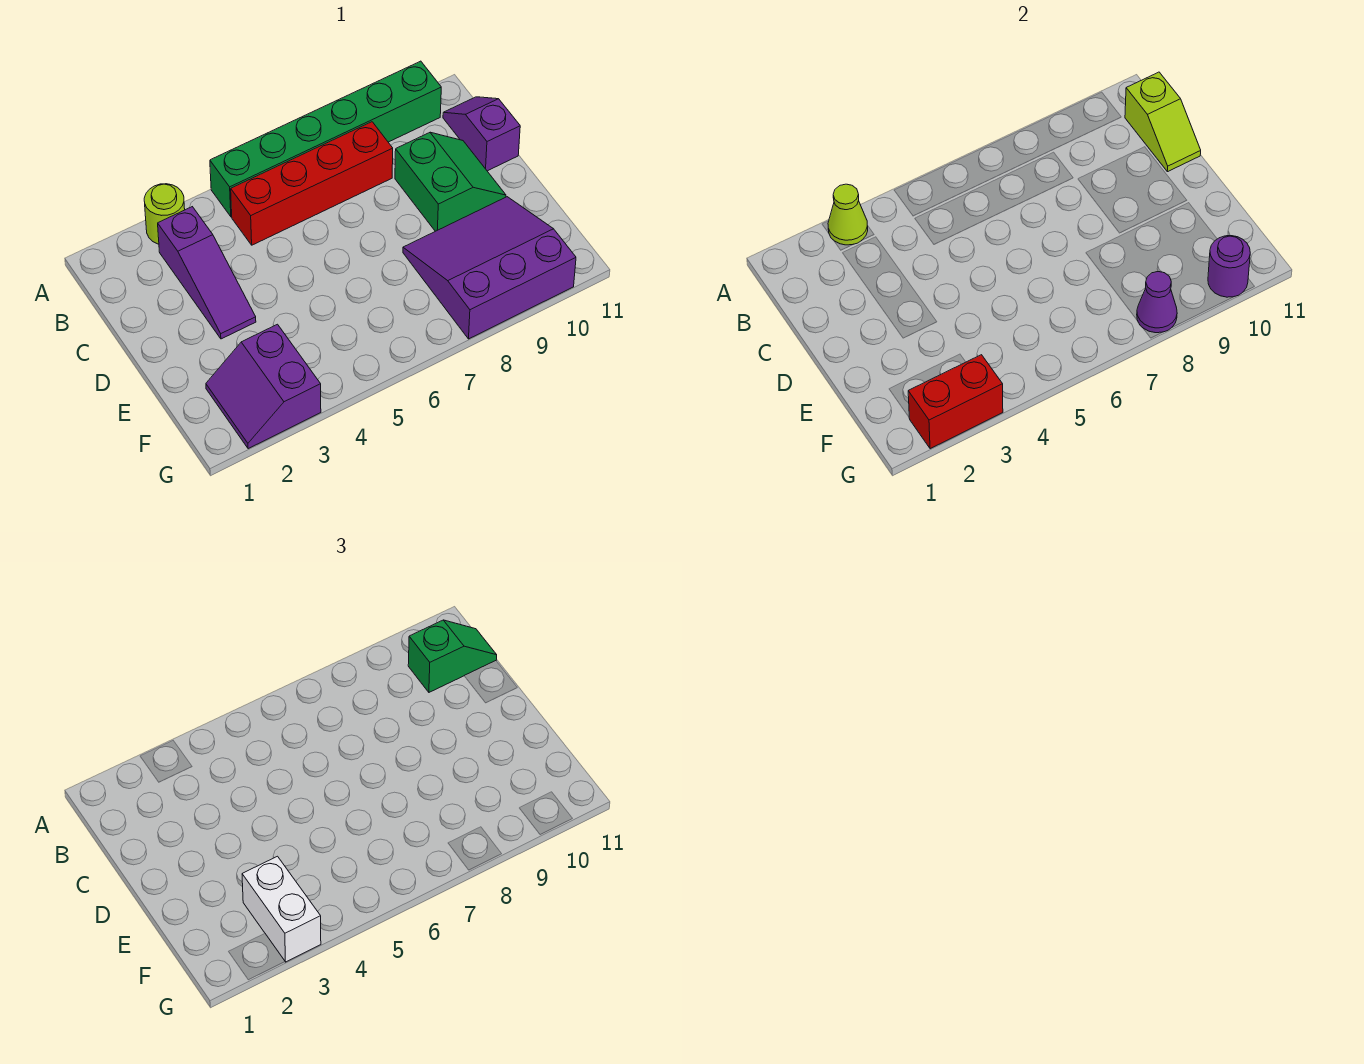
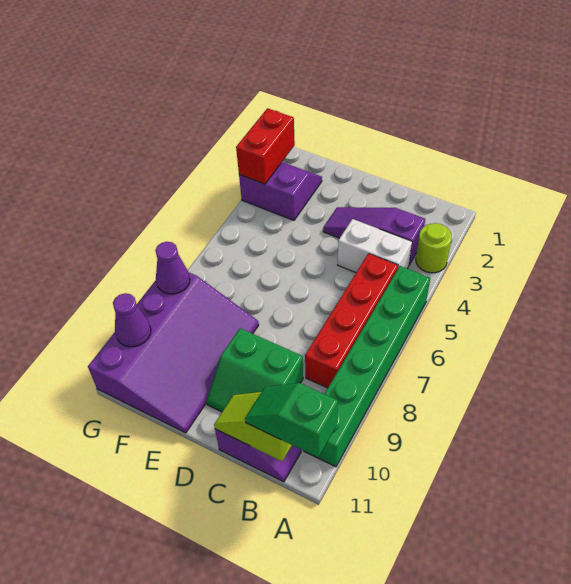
lime 1x1 cone [828,184,868,245] -> none
green 1x2 slope [408,620,497,692] -> green 1x2 slope turned to [245,383,338,457]
purple 3x3 slope [403,197,576,339] -> purple 3x4 slope [88,273,259,433]
white 1x2 brick [242,856,321,962] -> white 1x2 brick moved to [338,219,412,273]
purple 1x1 round brick [1208,236,1250,297] -> purple 1x1 cone [113,293,151,347]

